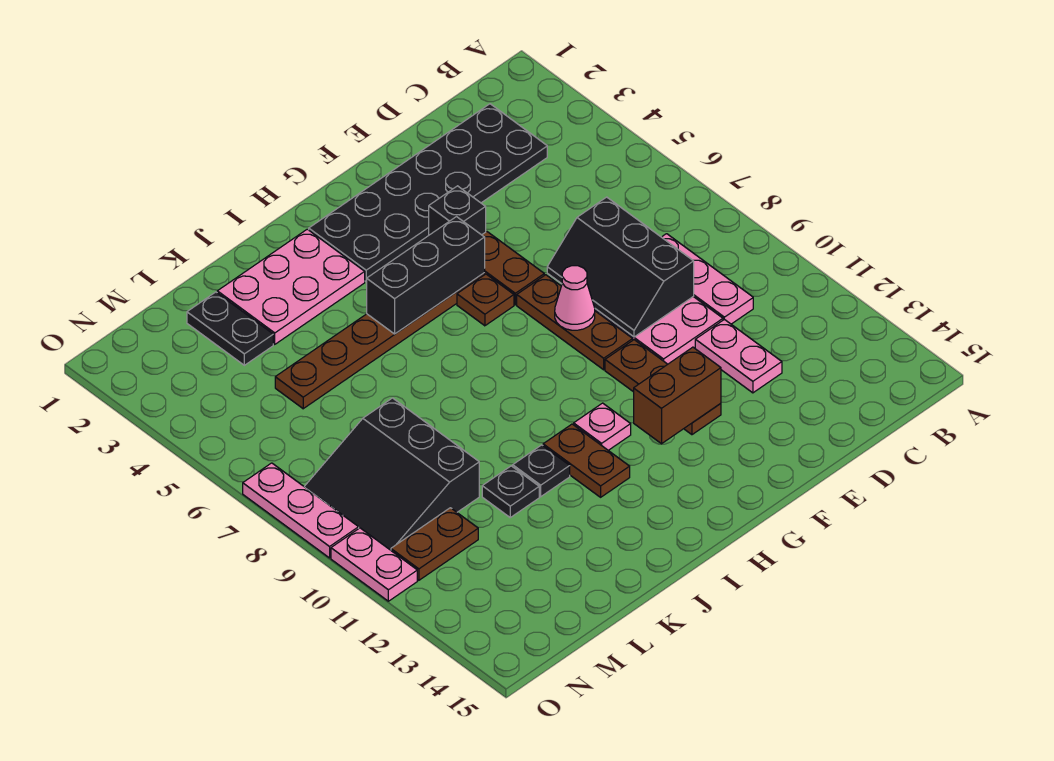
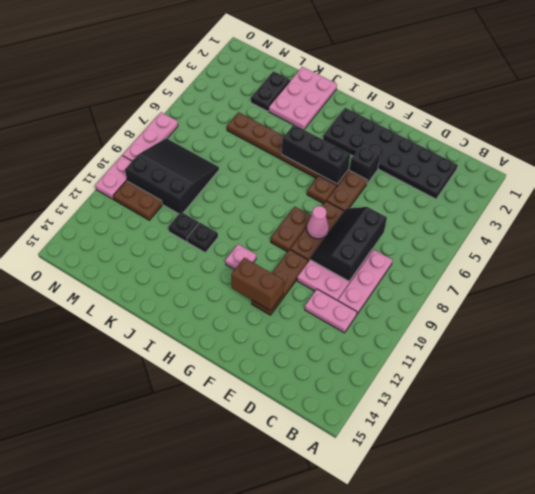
pink 1x2 plate [695,319,782,393] -> pink 1x2 plate turned to [305,289,357,333]
pink 2x3 plate [217,229,365,344] -> pink 2x3 plate turned to [269,67,337,129]
brown 1x2 plate [543,424,630,497] -> brown 1x2 plate moved to [271,207,312,252]
black 3x3 slope [304,398,479,550] -> black 3x3 slope turned to [125,138,219,214]

